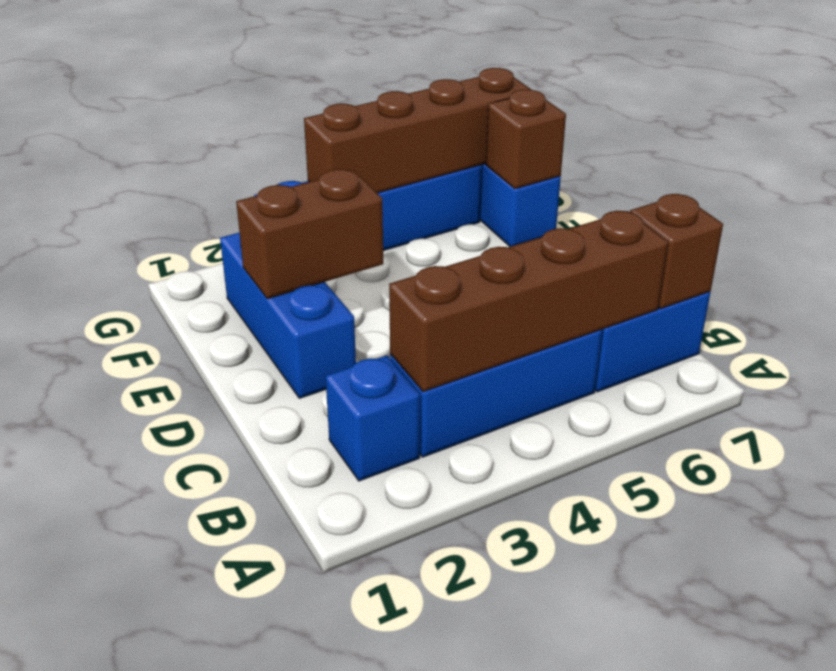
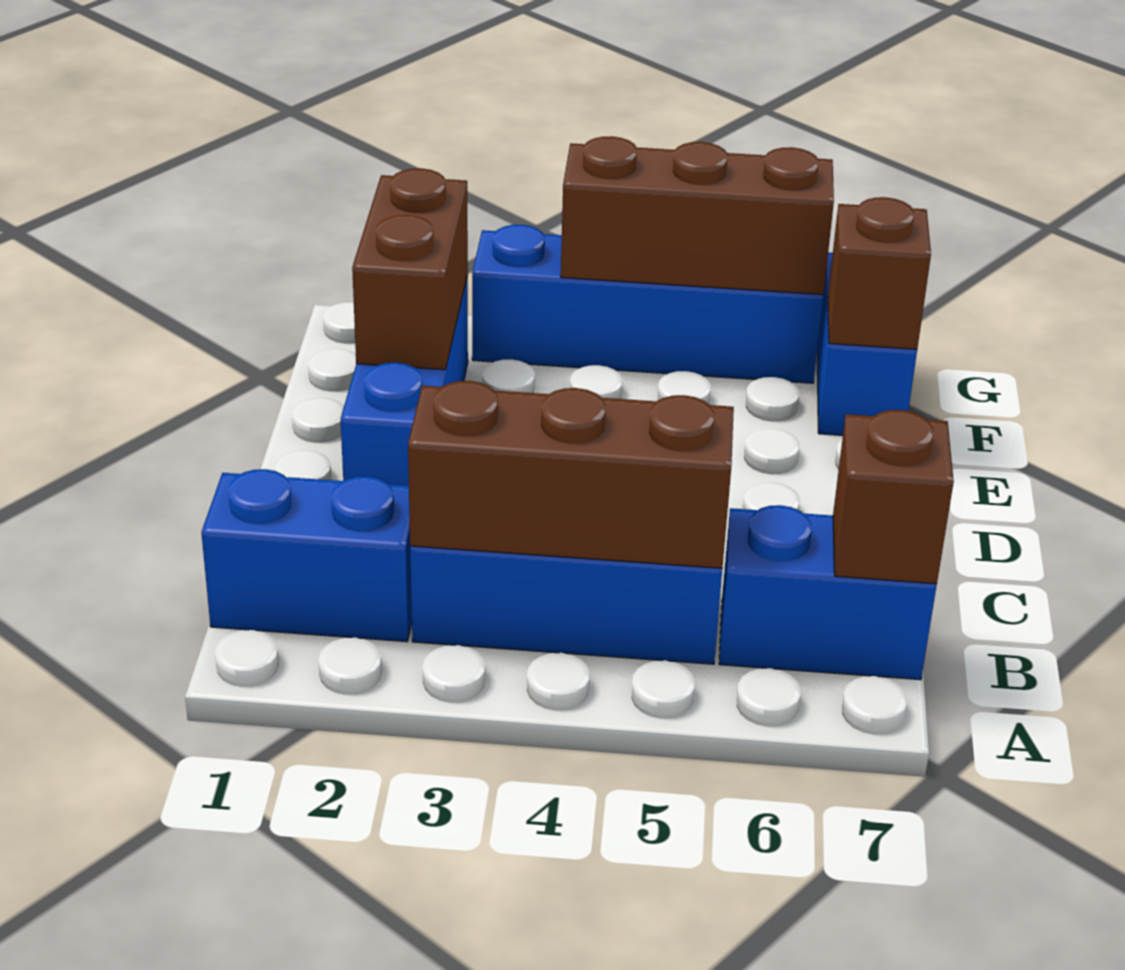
blue 1x1 brick [326,355,420,481] -> blue 1x2 brick [201,469,412,642]
brown 1x4 brick [389,211,668,392] -> brown 1x3 brick [408,381,734,568]
brown 1x2 brick [236,169,383,299] -> brown 1x2 brick turned to [352,168,468,370]
brown 1x4 brick [304,68,531,193] -> brown 1x3 brick [561,136,834,295]

